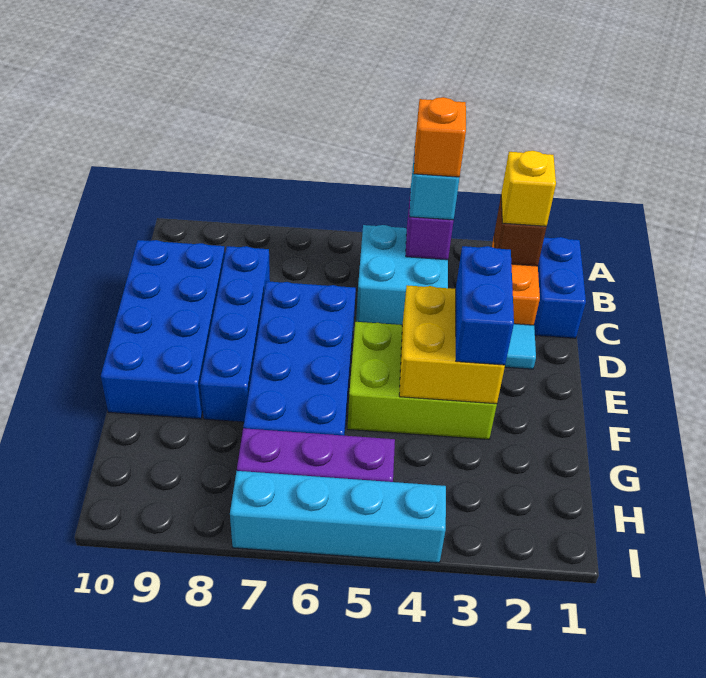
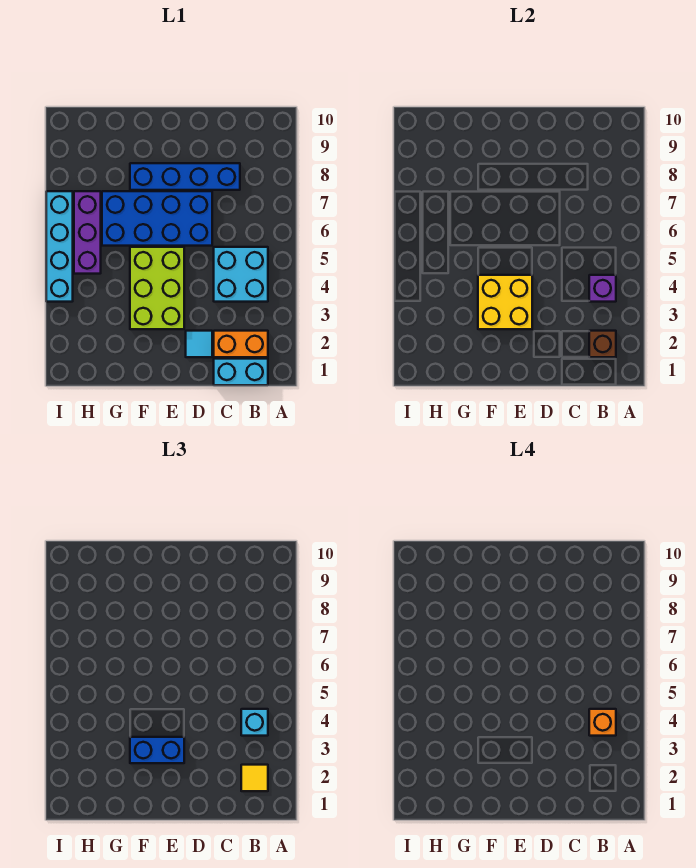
blue 1x2 brick [534,237,586,338] -> cyan 1x2 brick [214,359,268,385]
yellow 1x1 brick [501,151,556,226] -> yellow 1x1 tile [241,765,268,791]
blue 2x4 brick [101,240,225,419] -> none

